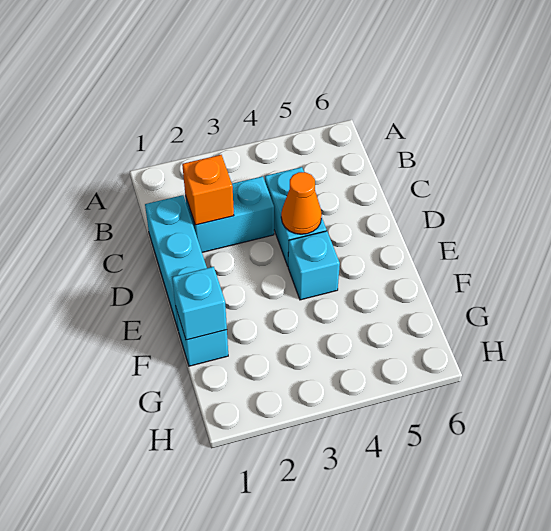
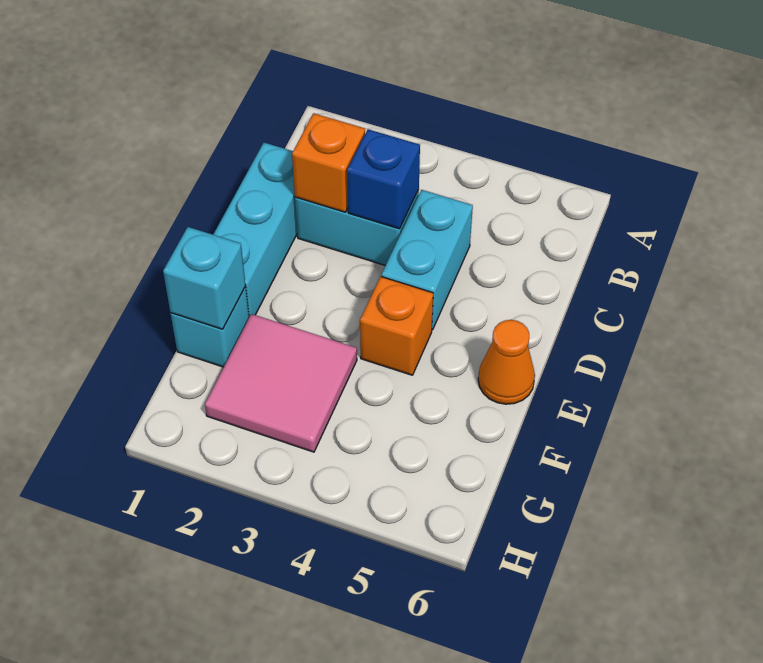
none -> blue 1x1 brick [347,129,420,229]
orange 1x1 cone [281,172,322,234] -> orange 1x1 cone moved to [478,320,535,404]
cyan 1x1 brick [288,231,340,300] -> orange 1x1 brick [360,276,433,375]
none -> pink 2x2 tile [205,314,357,452]

